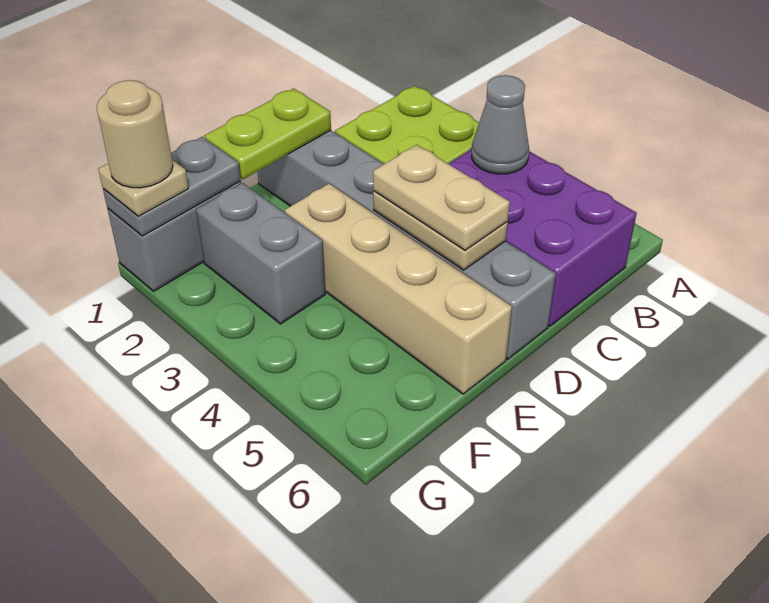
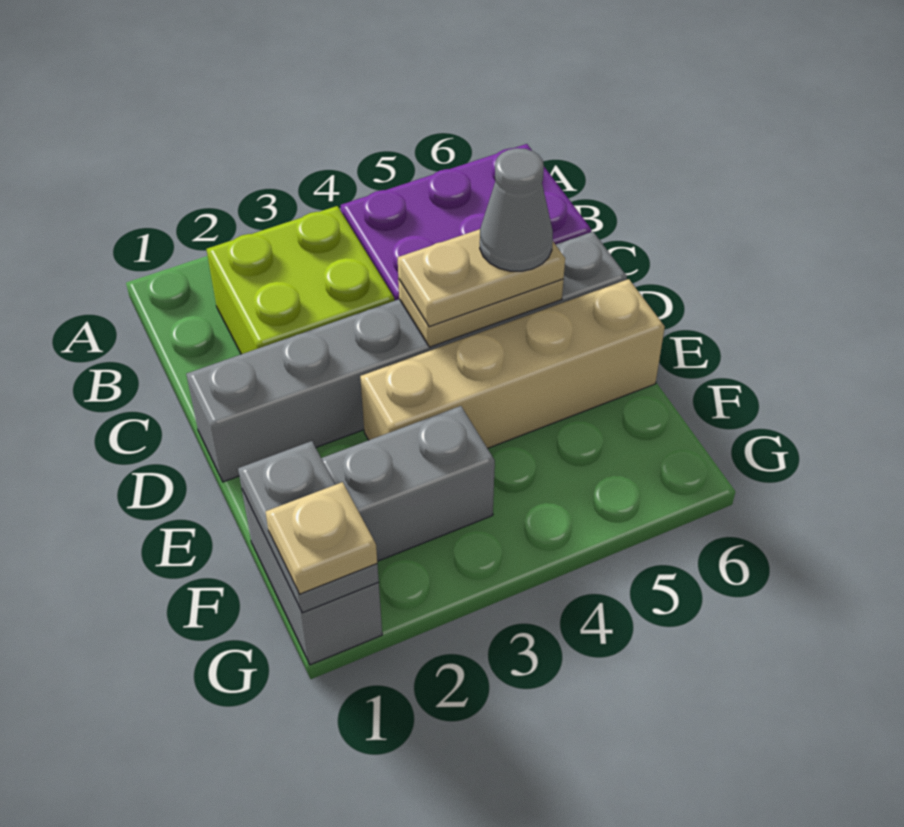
grey 1x1 cone [472,75,529,174] -> grey 1x1 cone moved to [480,148,553,271]
lime 1x2 plate [205,89,331,179] -> none
tan 1x1 round brick [96,80,173,188] -> none

